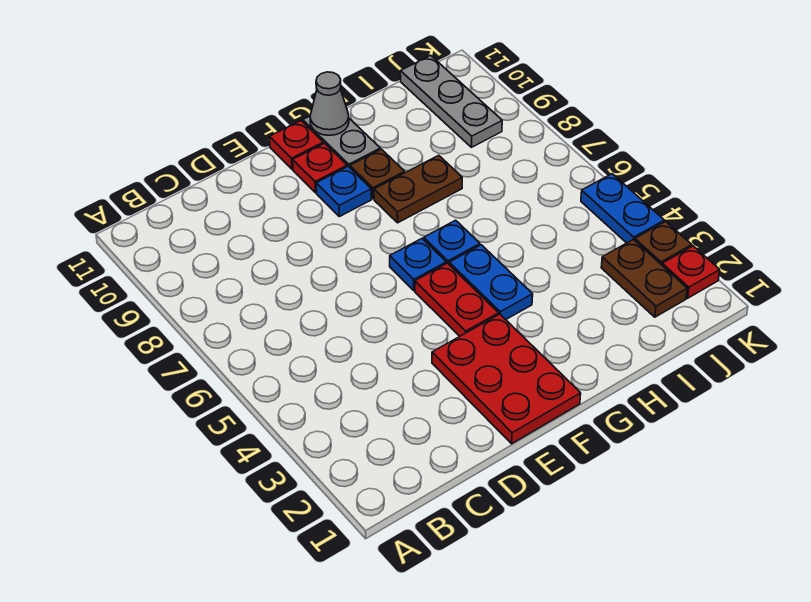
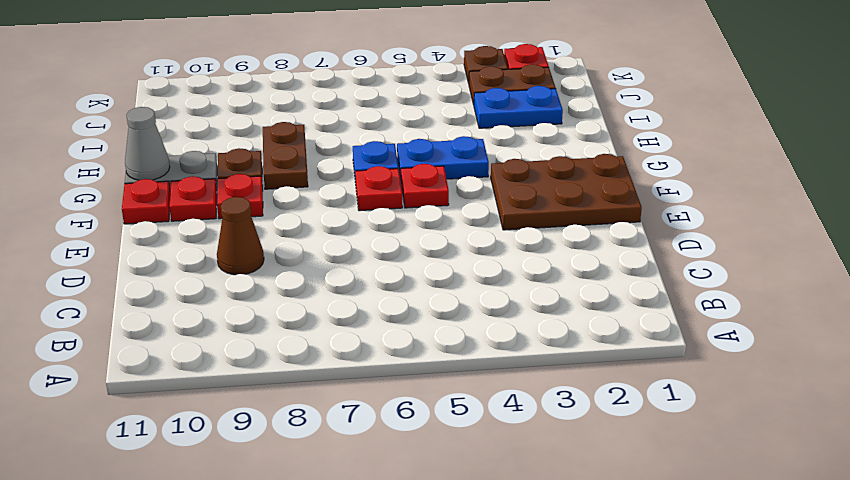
none -> brown 1x1 cone [217,197,264,275]
red 2x3 plate [432,314,581,444] -> brown 2x3 plate [491,154,642,230]
red 1x2 plate [415,263,499,336] -> red 1x1 plate [401,164,449,208]
blue 1x1 plate [390,239,446,290] -> red 1x1 plate [355,166,403,211]
blue 1x1 plate [316,166,371,217] -> red 1x1 plate [217,174,263,219]
grey 1x3 plate [400,55,502,147] -> none
blue 1x2 plate [581,174,664,243] -> blue 1x2 plate moved to [474,86,563,128]

